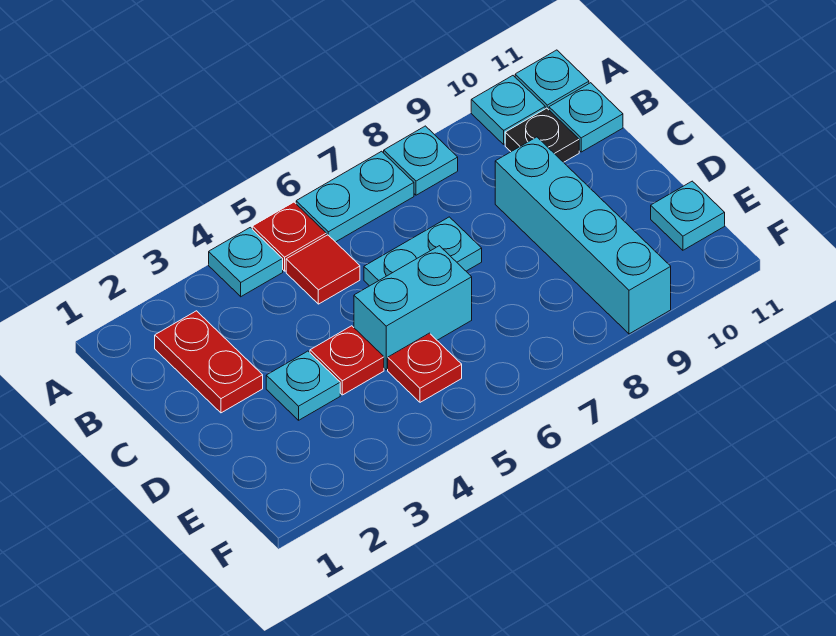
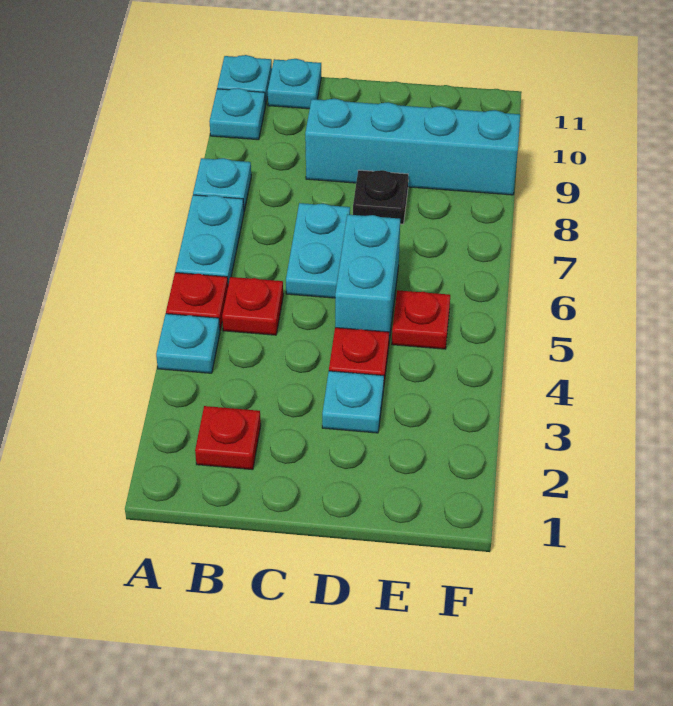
red 1x2 plate [155,311,263,413] -> red 1x1 plate [195,406,261,470]
red 1x1 tile [286,235,360,304] -> red 1x1 plate [222,277,283,335]
black 1x1 plate [505,108,579,162] -> black 1x1 plate moved to [353,170,408,224]
cyan 1x1 plate [651,181,725,250] -> none

